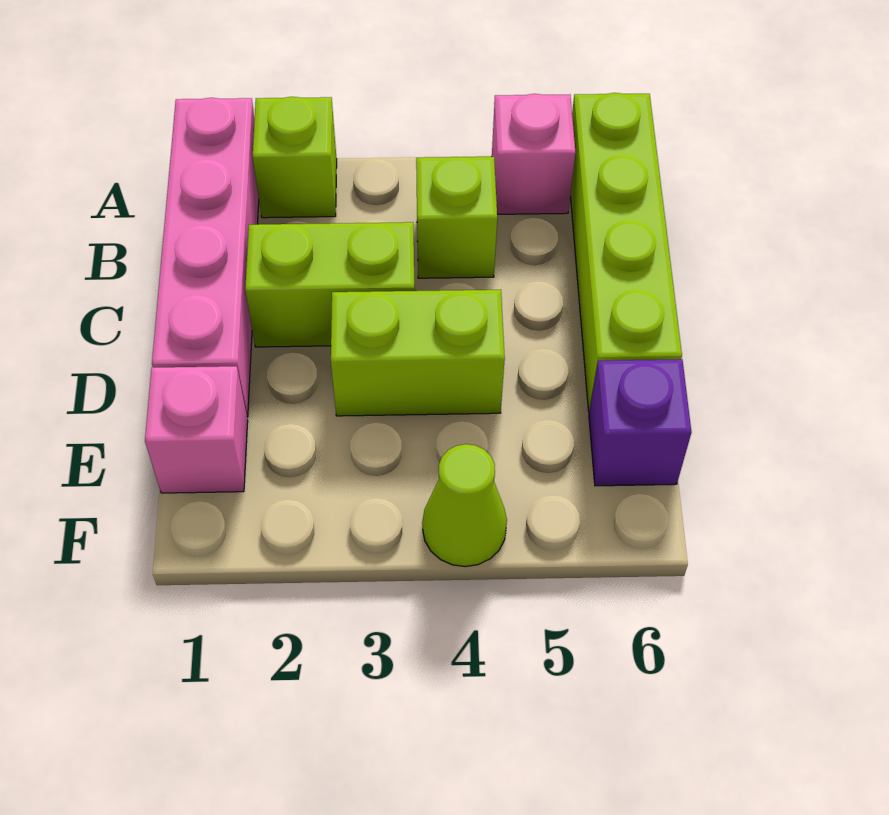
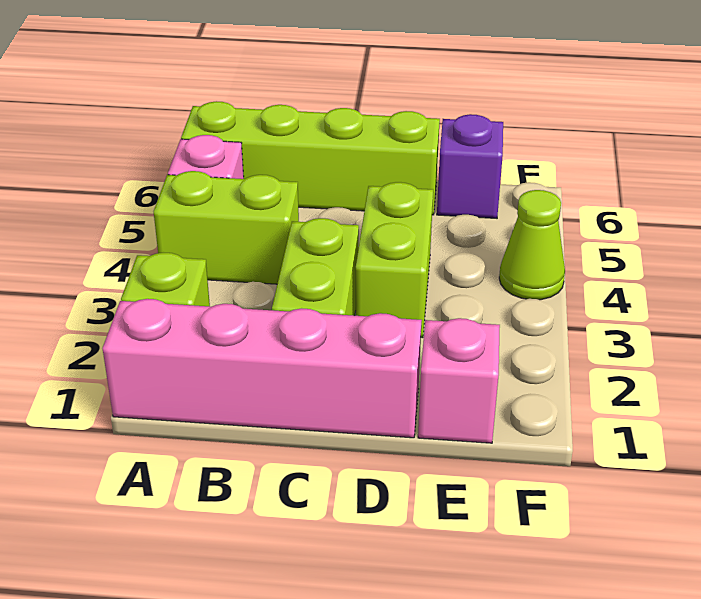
lime 1x1 brick [416,156,497,278] -> lime 1x2 brick [154,171,299,284]

